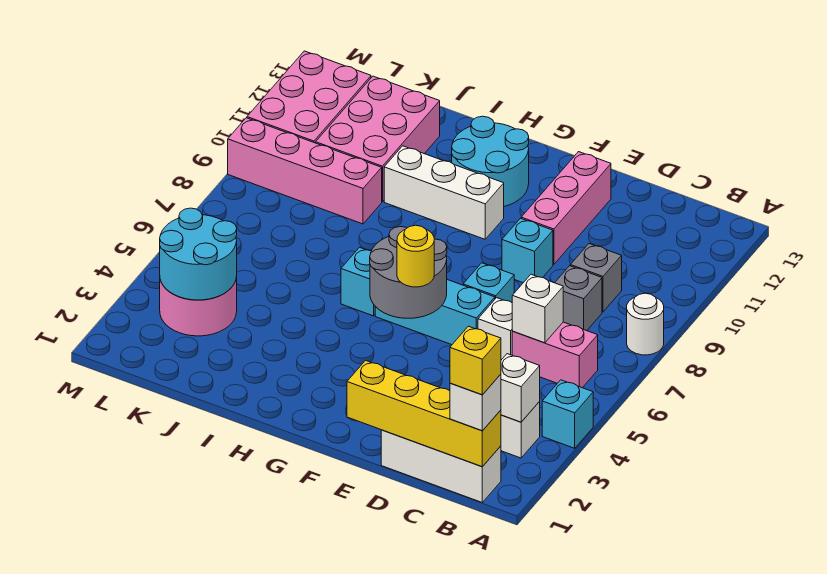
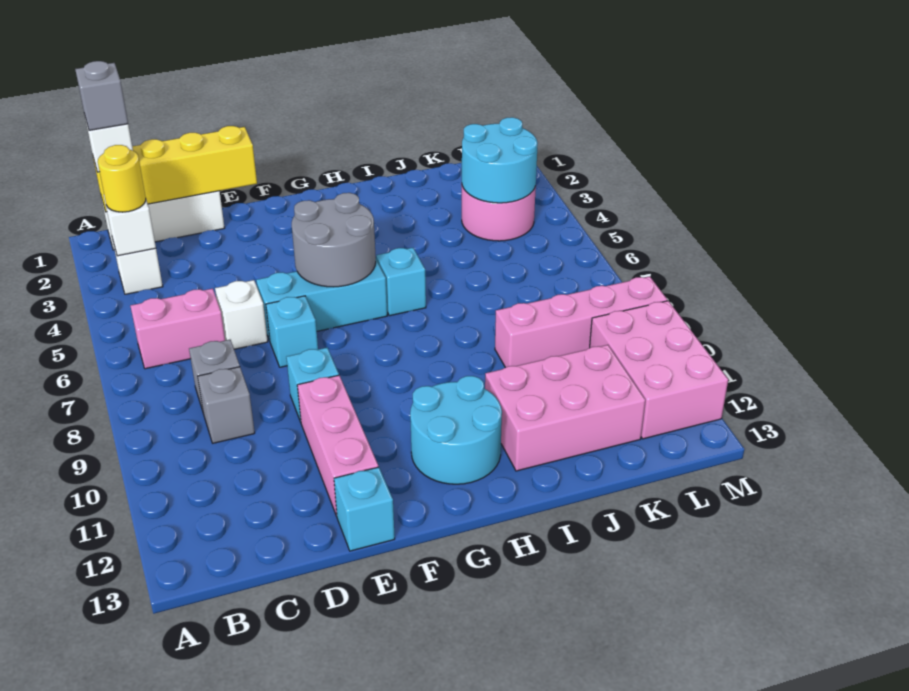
cyan 1x1 brick [542,380,593,448] -> cyan 1x1 brick moved to [334,467,395,551]
white 1x1 round brick [627,293,664,355] -> none
yellow 1x1 brick [450,326,501,395] -> grey 1x1 brick [75,61,128,130]
white 1x1 brick [512,274,563,343] -> none
yellow 1x1 round brick [397,225,434,287] -> yellow 1x1 round brick moved to [98,145,146,212]
white 1x3 brick [384,146,504,239] -> none
pink 2x3 brick [316,76,440,202] -> pink 2x3 brick turned to [485,345,645,471]

